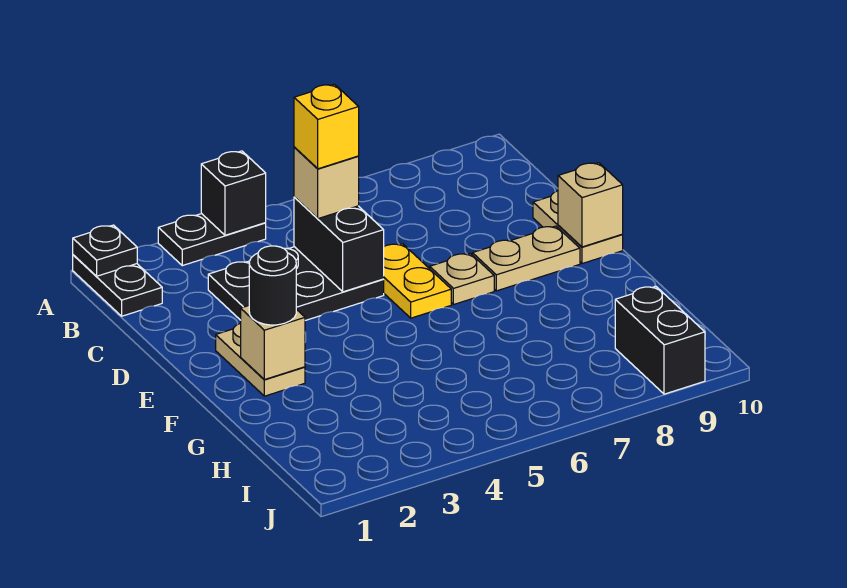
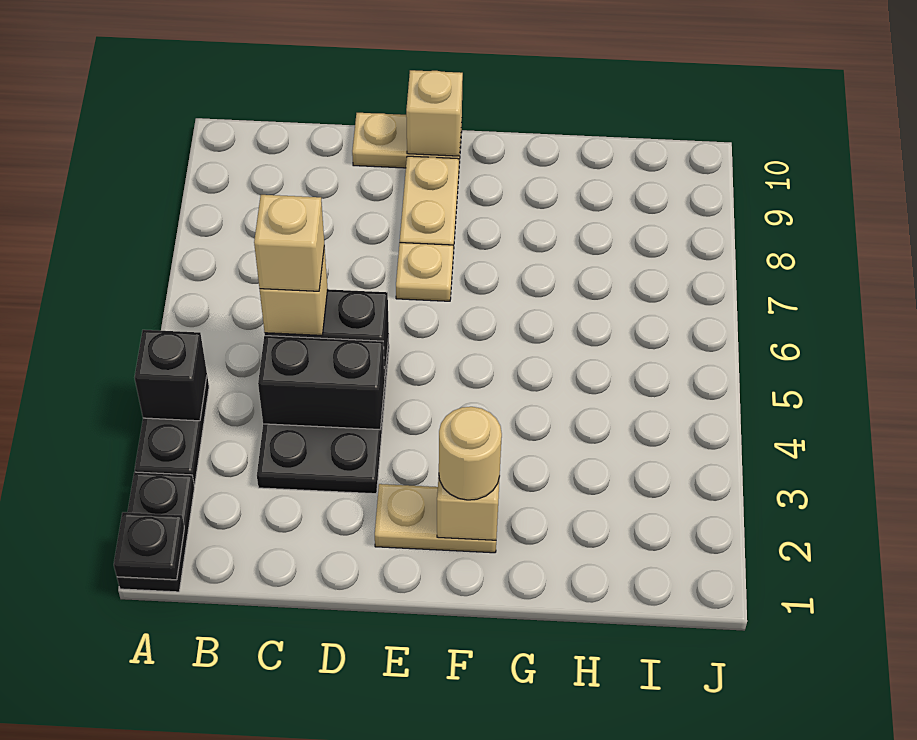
black 1x2 plate [73,255,162,316] -> black 1x2 plate turned to [117,472,195,592]
yellow 1x1 brick [294,84,359,169] -> tan 1x1 brick [254,195,324,291]
yellow 1x2 plate [383,244,451,318] -> none
black 1x1 round brick [249,246,296,325] -> tan 1x1 round brick [439,407,502,500]
black 1x2 brick [615,286,705,394] -> black 1x2 brick moved to [258,336,385,430]

